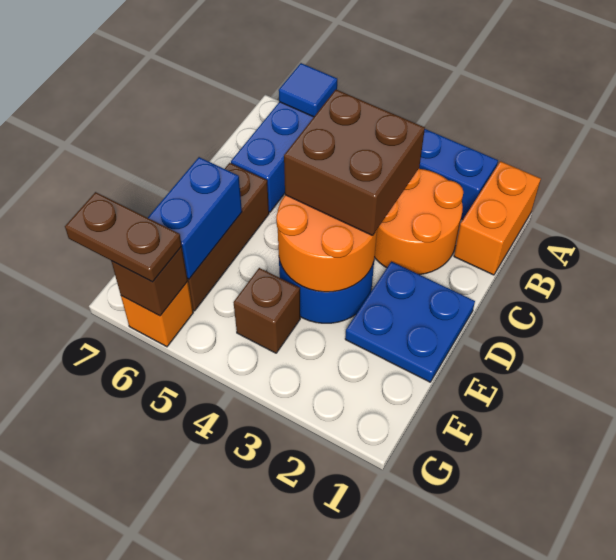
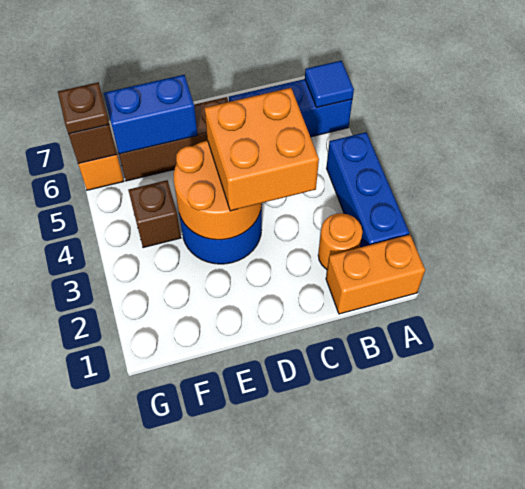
orange 2x2 round brick [375,169,463,275] -> orange 1x1 round brick [318,213,363,269]
brown 2x2 brick [284,90,425,236] -> orange 2x2 brick [205,88,319,211]
blue 2x2 plate [345,262,475,382] -> none
brown 1x2 plate [65,192,182,282] -> brown 1x1 plate [58,82,109,134]

